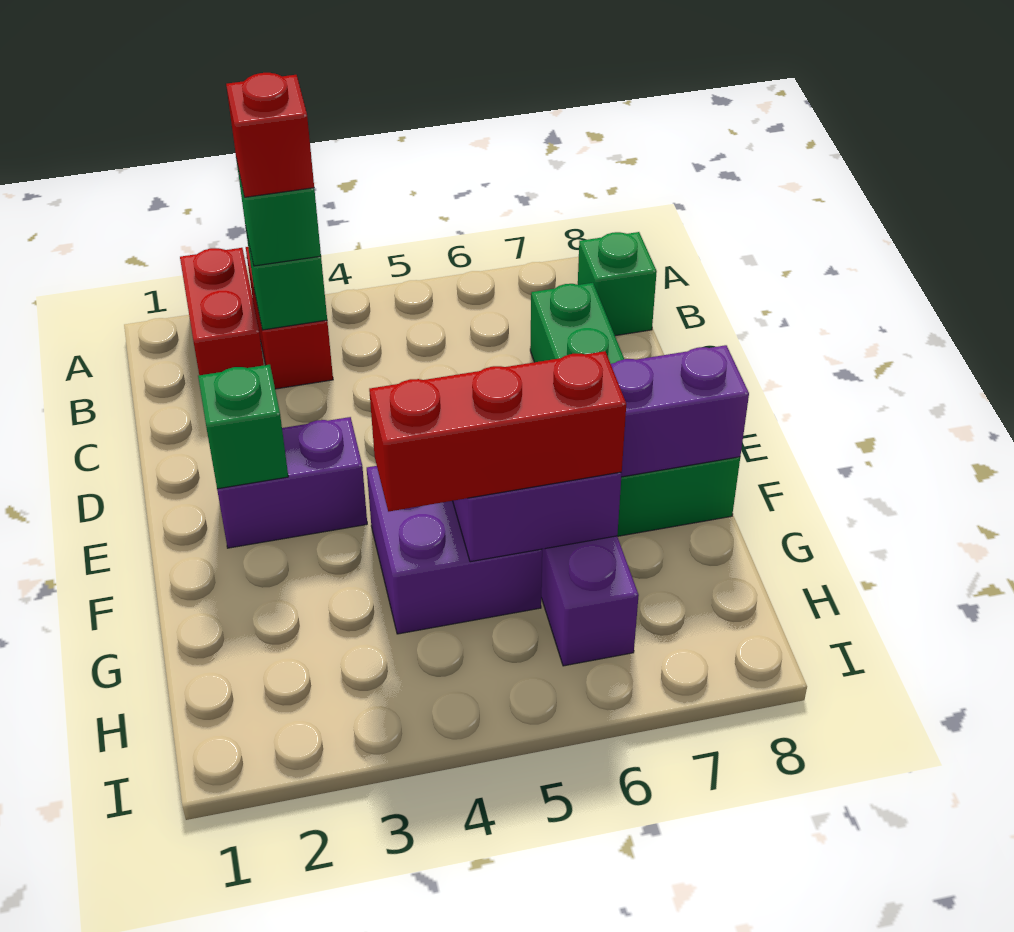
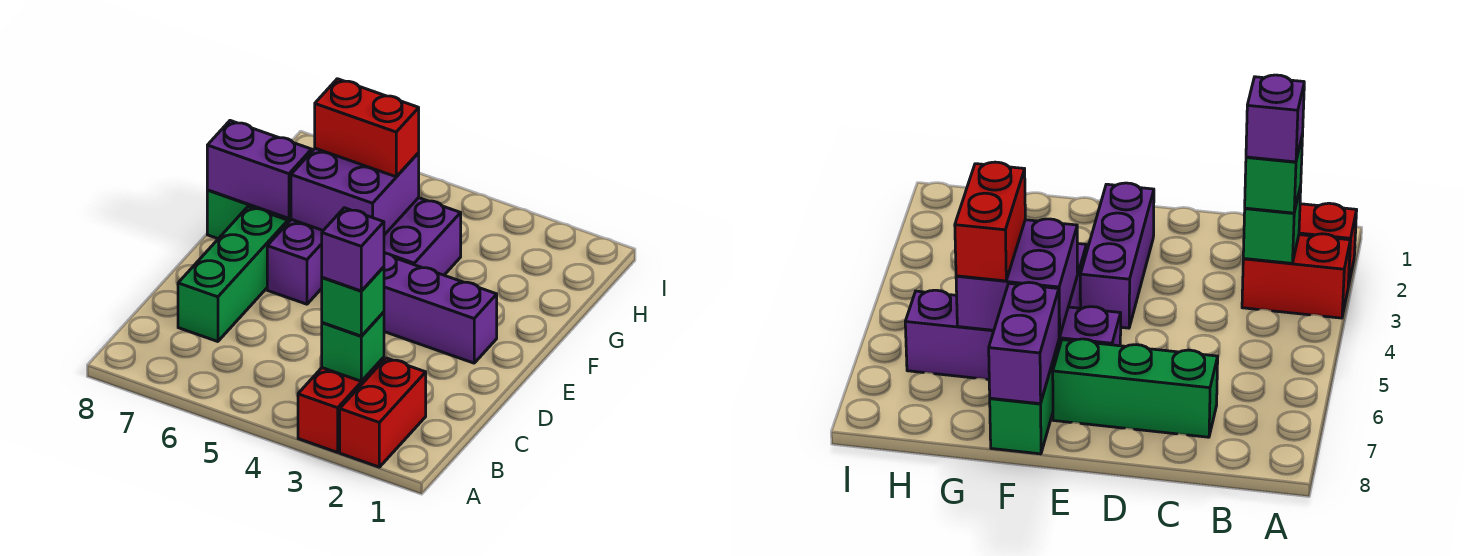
red 1x1 brick [226,73,314,197] -> purple 1x1 brick [322,208,384,291]
green 1x1 brick [578,232,657,336] -> none
purple 1x2 brick [217,417,367,548] -> purple 1x3 brick [384,253,497,363]
green 1x1 brick [198,365,288,489] -> none
red 1x3 brick [369,351,626,512] -> red 1x2 brick [315,79,419,177]

